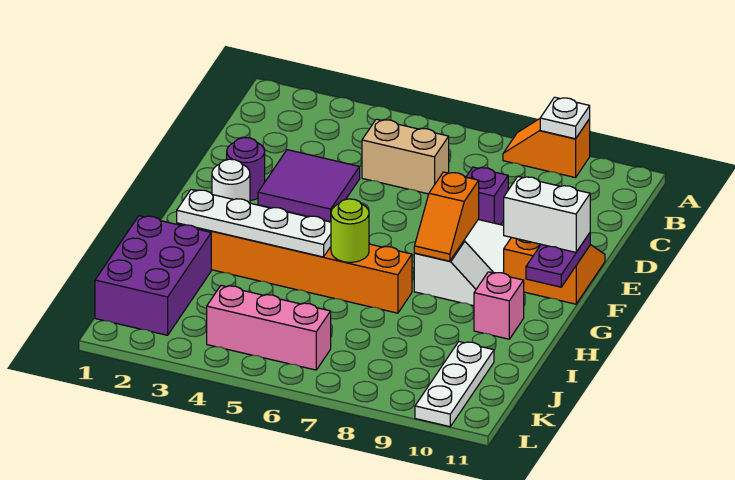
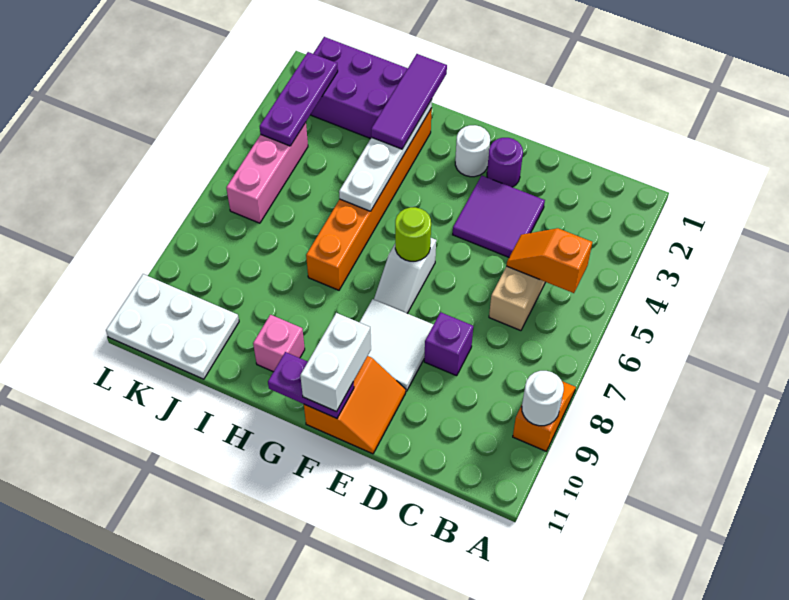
white 1x1 plate [540,97,590,139] -> white 1x1 round brick [522,371,564,426]
orange 1x2 slope [414,172,479,261] -> orange 1x2 slope moved to [506,228,592,293]
white 1x2 slope [414,241,493,306] -> white 1x2 slope moved to [374,238,436,313]
none -> purple 1x3 tile [371,54,447,149]
lime 1x1 round brick [331,199,369,262] -> lime 1x1 round brick moved to [395,207,431,261]
white 1x3 plate [415,342,494,427] -> white 2x3 plate [106,274,239,379]
none -> purple 1x3 plate [260,52,338,146]

